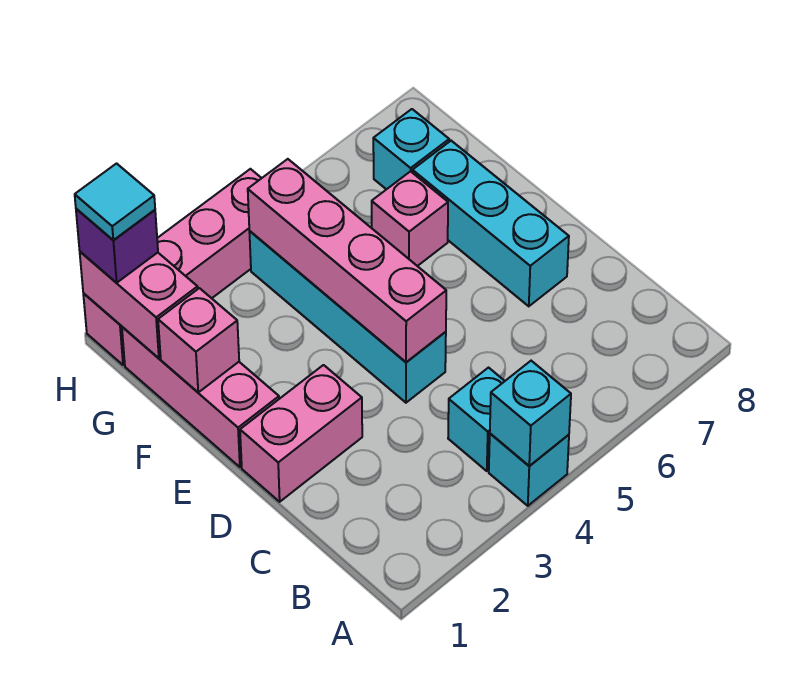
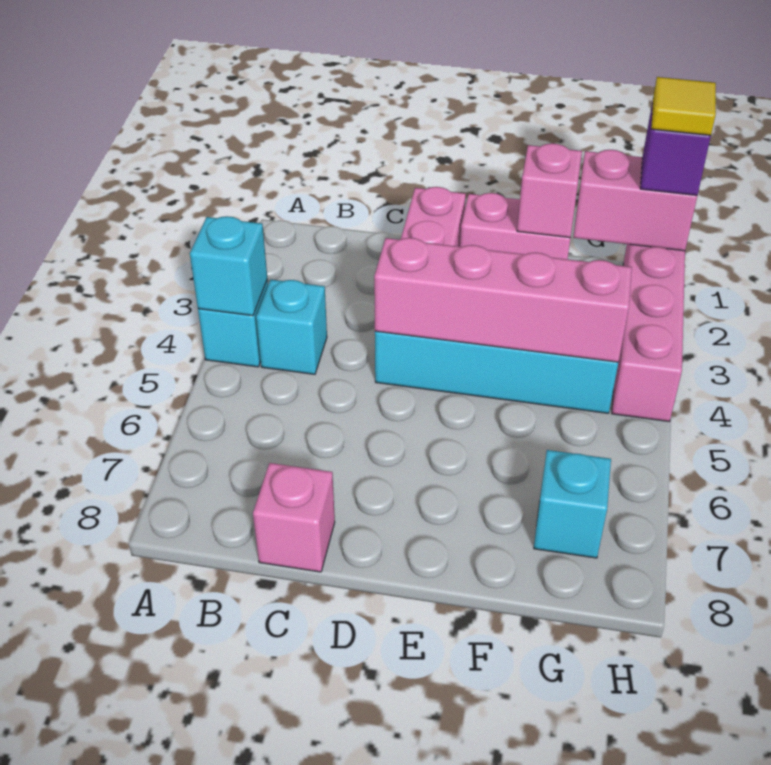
cyan 1x3 brick [413,141,569,306] -> none
pink 1x3 brick [122,327,279,467] -> pink 1x2 brick [460,193,570,259]
pink 1x1 brick [372,171,448,266] -> pink 1x1 brick moved to [253,463,335,572]
cyan 1x1 tile [75,164,155,240] -> yellow 1x1 tile [651,77,716,135]

